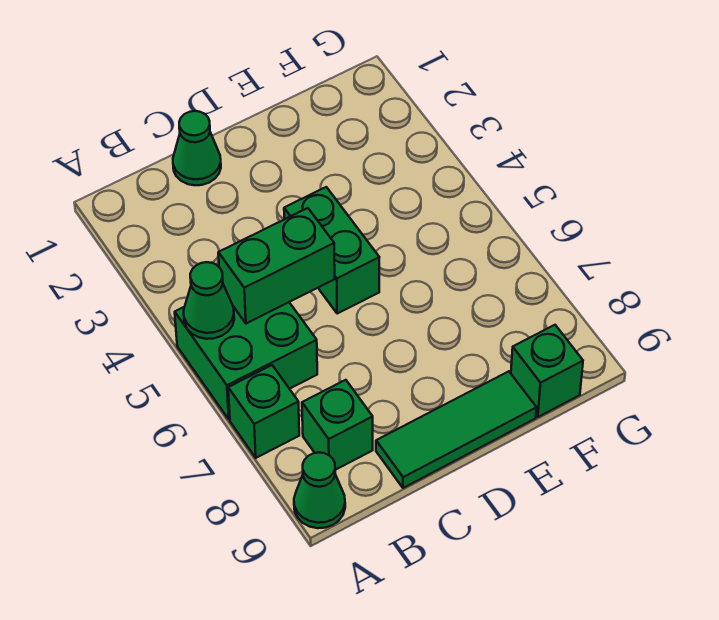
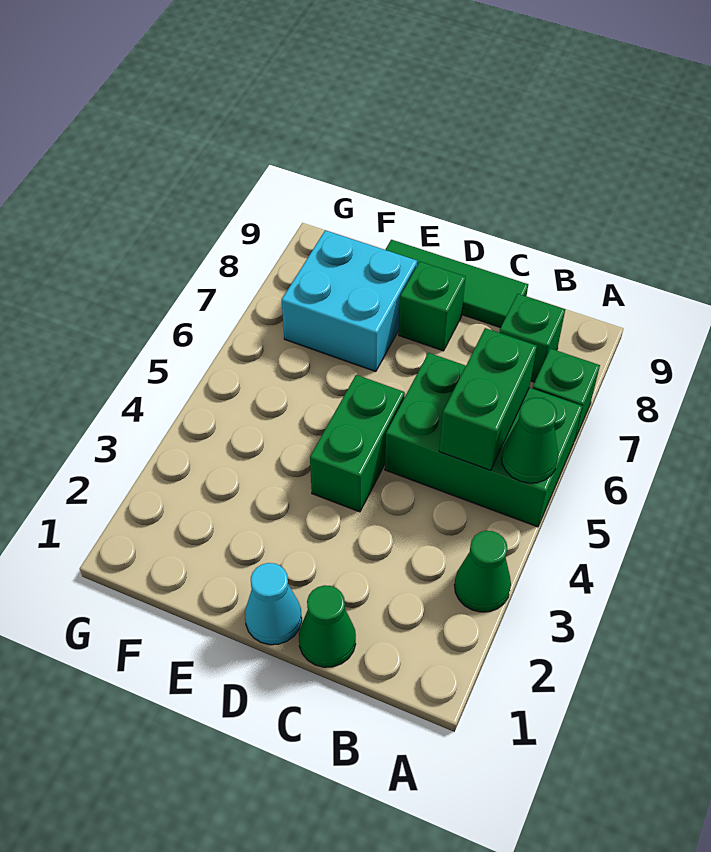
green 2x2 brick [175,302,317,419] -> green 2x3 brick [385,353,583,527]
green 1x1 cone [294,452,345,528] -> green 1x1 cone moved to [454,531,511,612]
green 1x2 brick [218,208,335,324] -> green 1x2 brick turned to [439,328,537,470]
none -> cyan 1x1 cone [245,563,302,645]
none -> cyan 2x2 brick [282,230,417,372]
green 1x1 brick [511,325,583,417] -> green 1x1 brick moved to [399,262,466,351]

